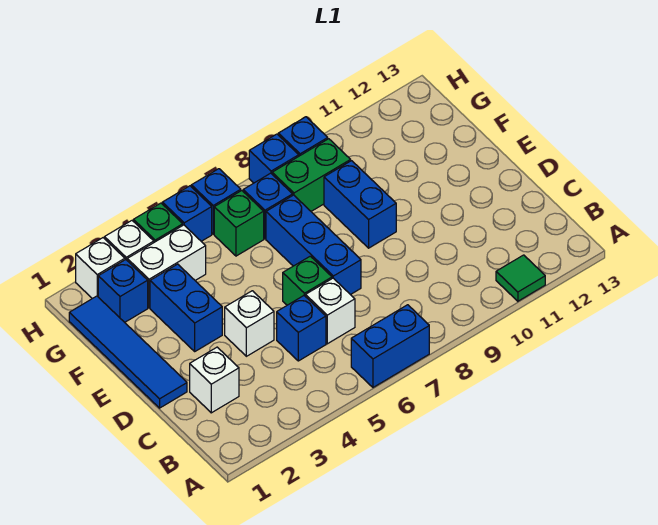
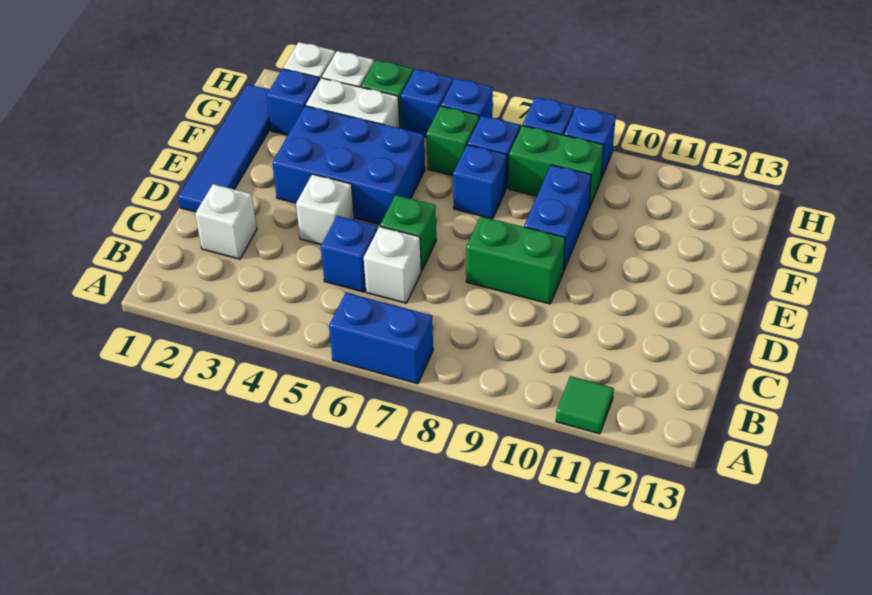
blue 1x3 brick [266,195,361,295] -> blue 1x1 brick [453,145,507,219]
none -> green 1x2 brick [466,216,565,304]
blue 1x2 brick [150,264,222,351] -> blue 2x3 brick [272,106,425,225]

